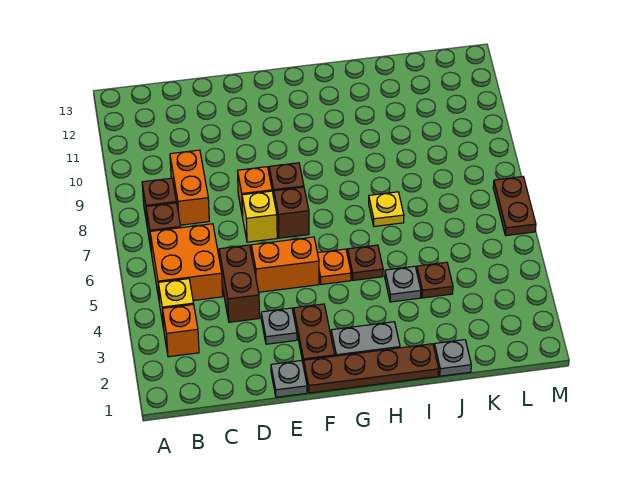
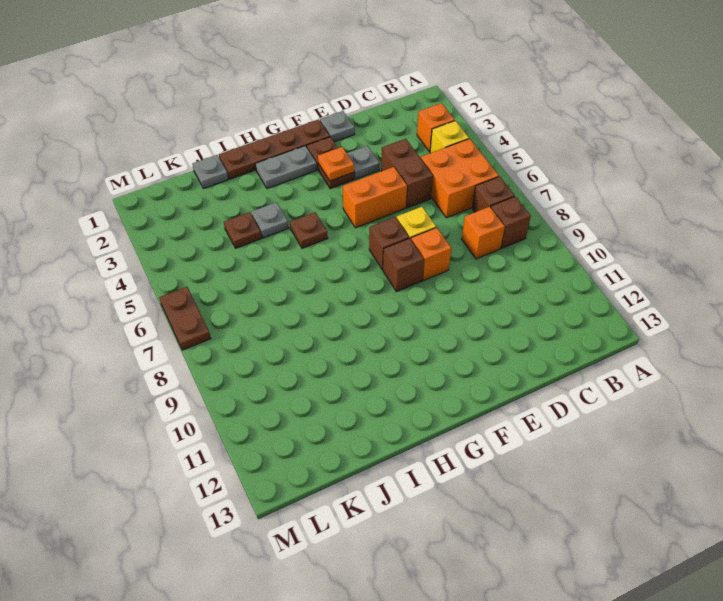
orange 1x2 brick [170,150,209,225] -> orange 1x1 brick [462,207,505,259]
orange 1x1 plate [318,249,351,284] -> orange 1x1 plate moved to [318,147,354,181]
yellow 1x1 plate [369,192,404,226] -> none

